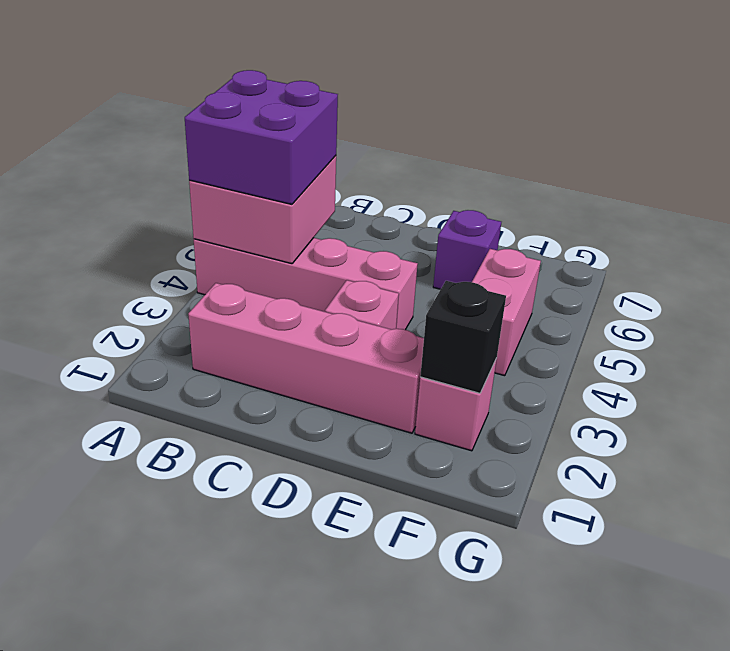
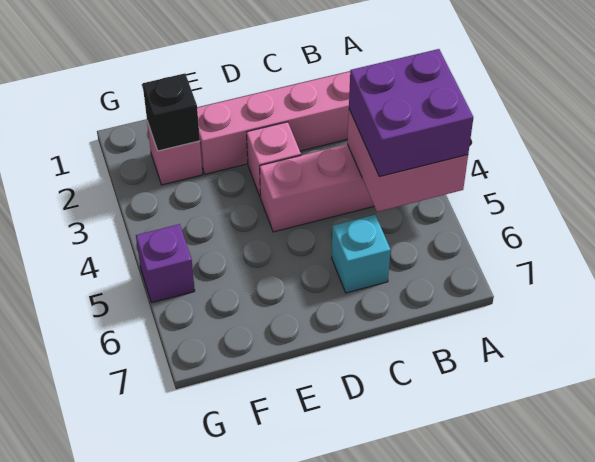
none -> cyan 1x1 brick [332,215,391,293]
purple 1x1 brick [433,210,501,289] -> purple 1x1 brick moved to [136,224,195,303]
pink 1x2 brick [472,249,541,376] -> none

